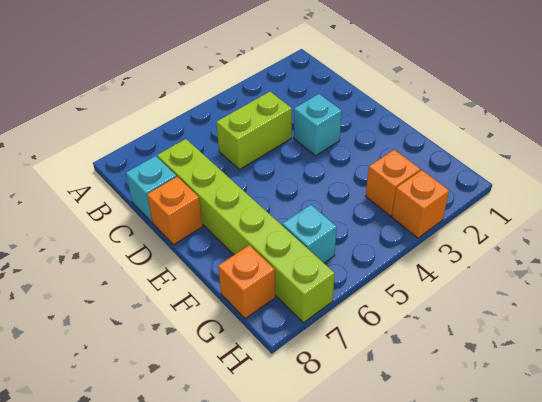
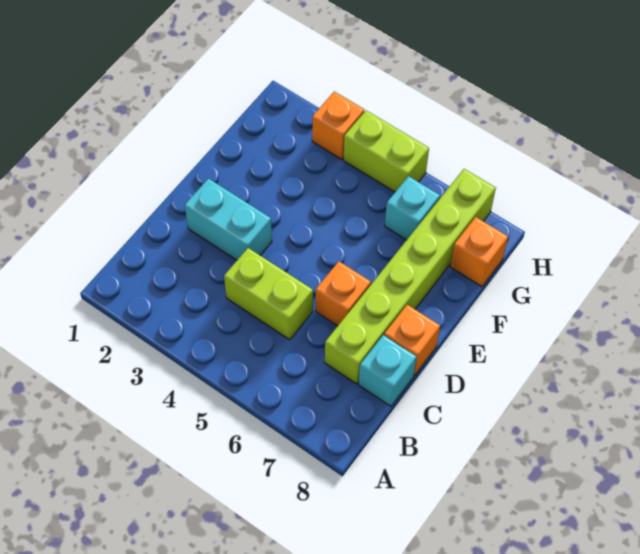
cyan 1x1 brick [294,94,342,156] -> cyan 1x2 brick [185,178,272,260]
orange 1x1 brick [366,150,420,216] -> orange 1x1 brick moved to [316,261,371,326]
none -> lime 1x2 brick [343,111,429,192]

